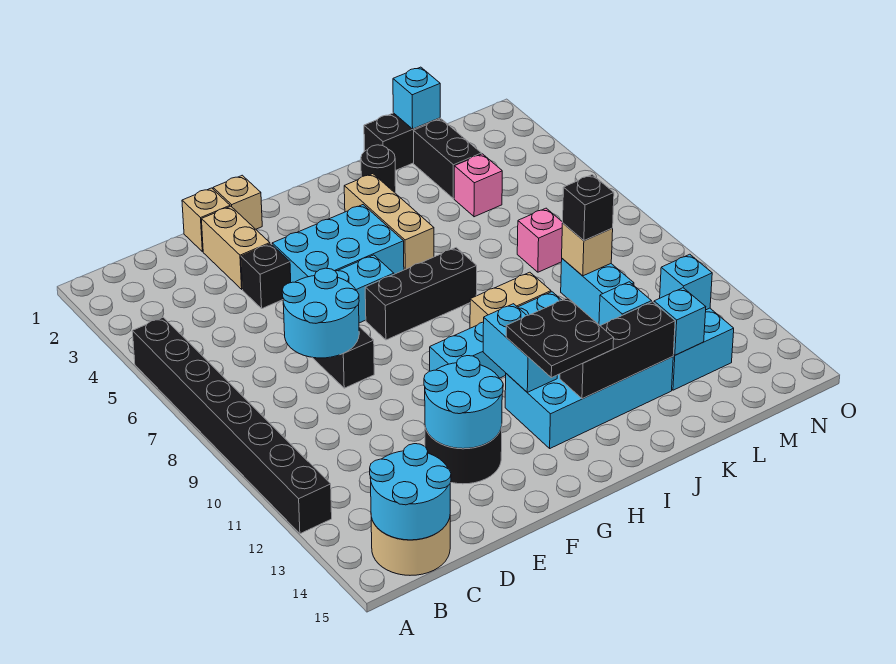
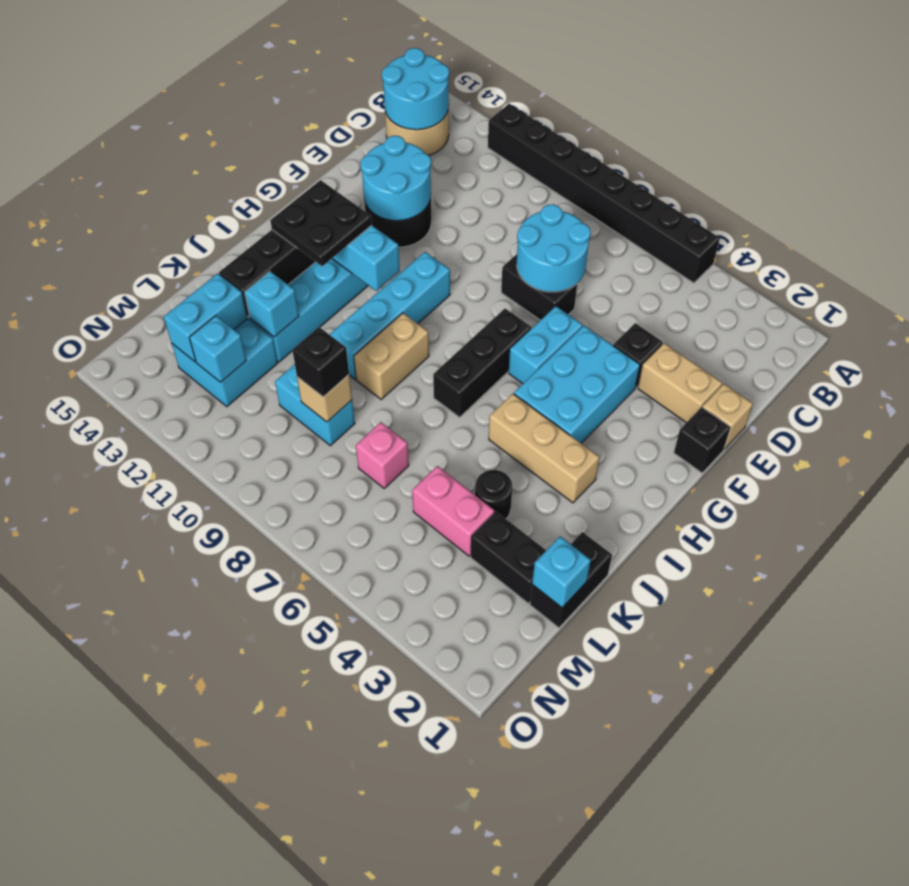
tan 1x1 brick [213,175,262,229] -> black 1x1 brick [674,407,731,473]
black 1x1 round brick [361,145,396,193] -> black 1x1 round brick moved to [475,470,512,519]
pink 1x1 brick [454,154,502,217] -> pink 1x2 brick [412,466,494,556]
cyan 1x1 brick [654,288,706,355] -> cyan 1x2 brick [164,274,248,362]

